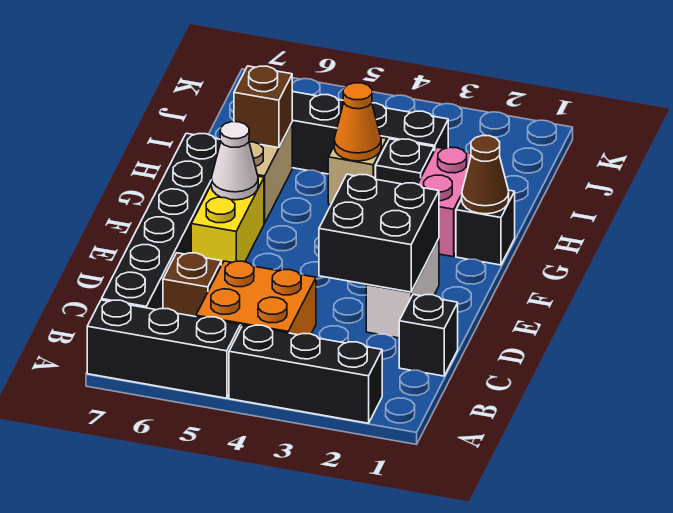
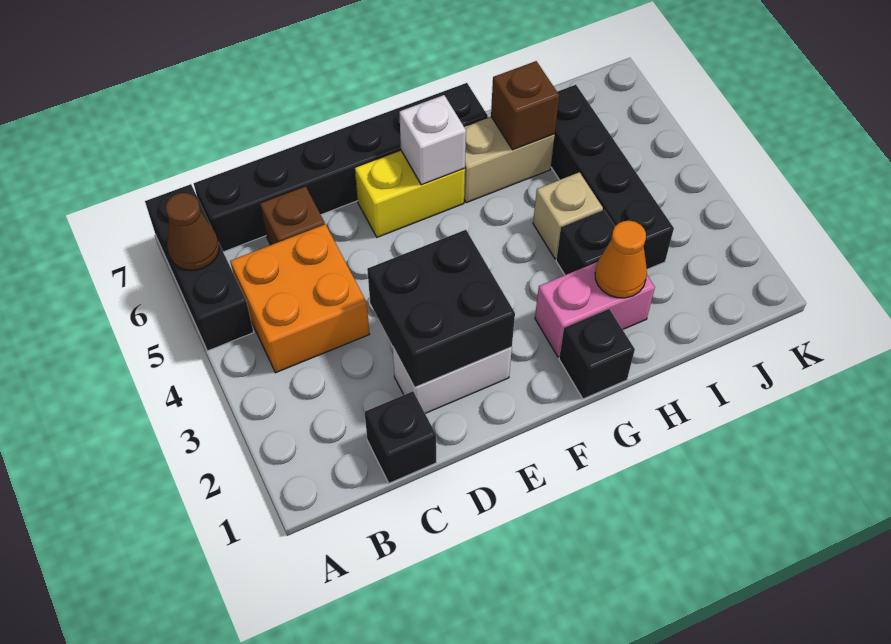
black 1x3 brick [229,325,382,423] -> none
white 1x1 cone [211,122,258,200] -> white 1x1 brick [399,95,466,185]
brown 1x1 cone [462,136,509,214] -> brown 1x1 cone moved to [166,193,219,270]
orange 1x1 cone [334,83,381,161] -> orange 1x1 cone moved to [595,221,647,298]

